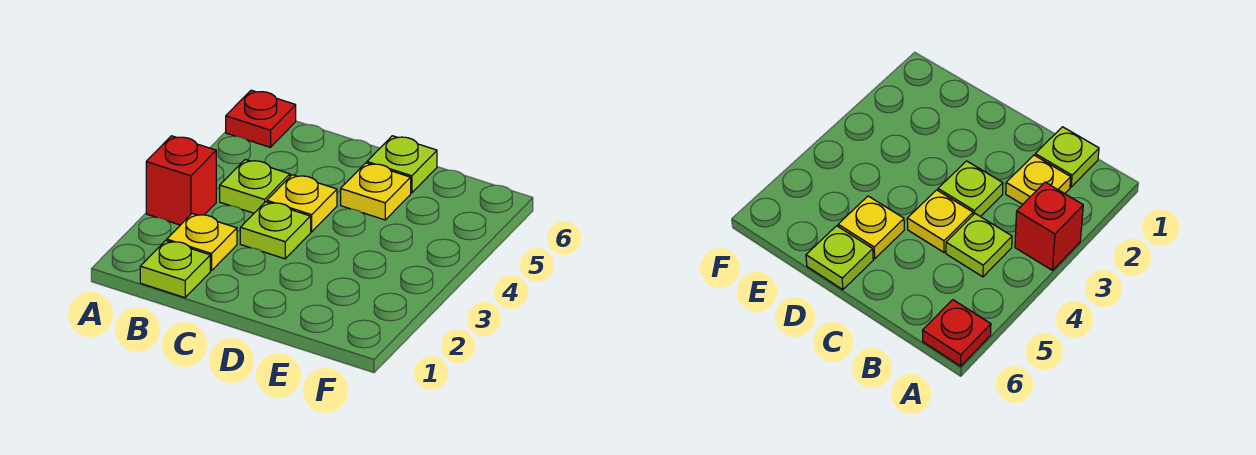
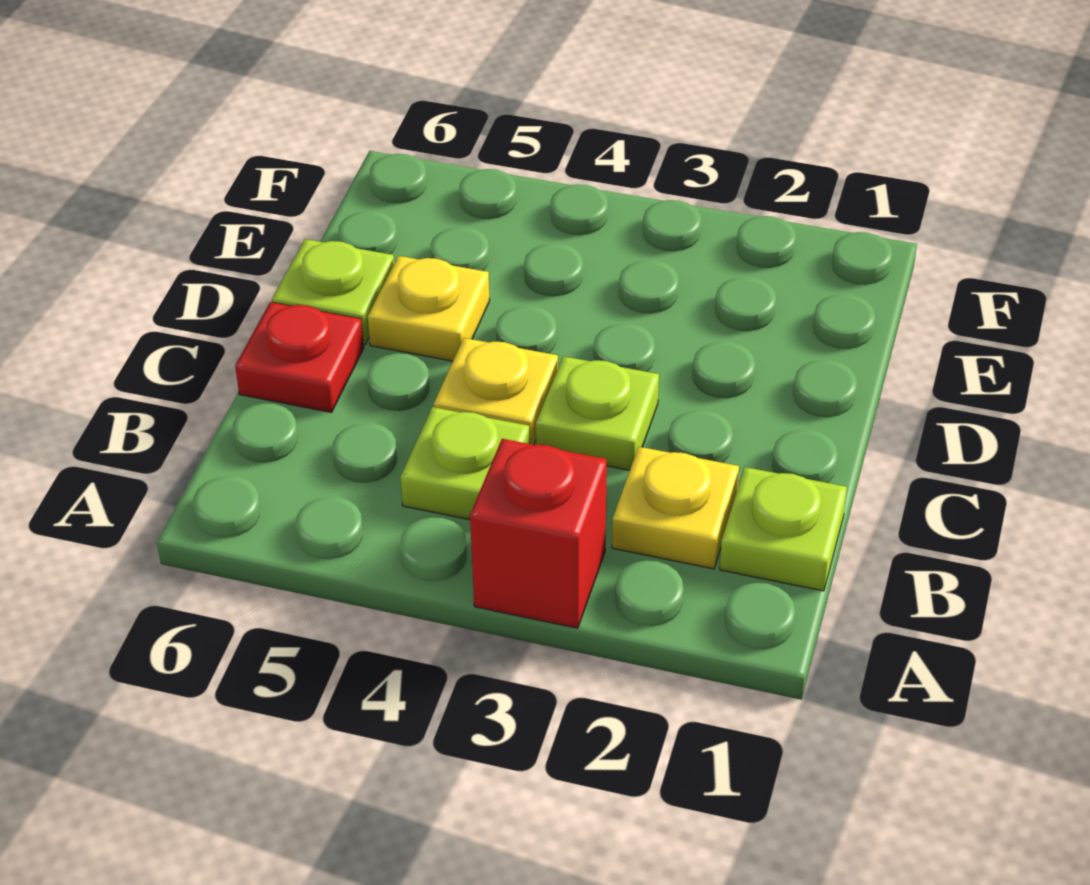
red 1x1 plate [226,90,296,147] -> red 1x1 plate moved to [235,302,364,412]

